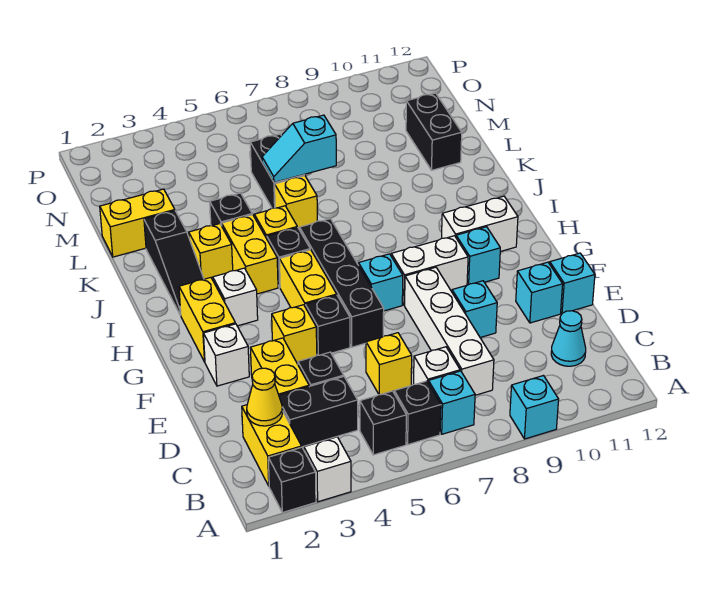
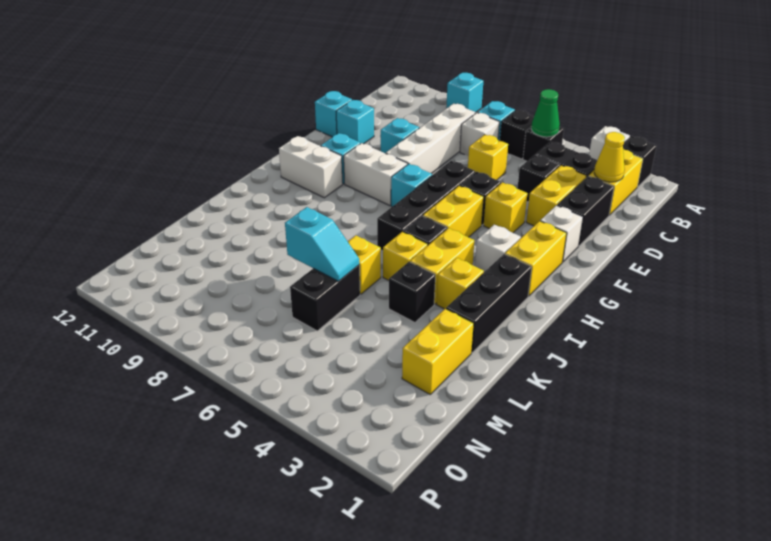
none -> green 1x1 cone [531,89,560,137]
cyan 1x1 cone [551,311,586,366] -> none
black 1x3 slope [144,211,204,315] -> black 1x3 brick [446,254,532,352]
yellow 1x2 brick [100,189,175,257] -> yellow 1x2 brick turned to [402,309,474,394]
black 1x2 brick [406,93,462,170] -> black 1x2 brick moved to [557,176,614,246]

